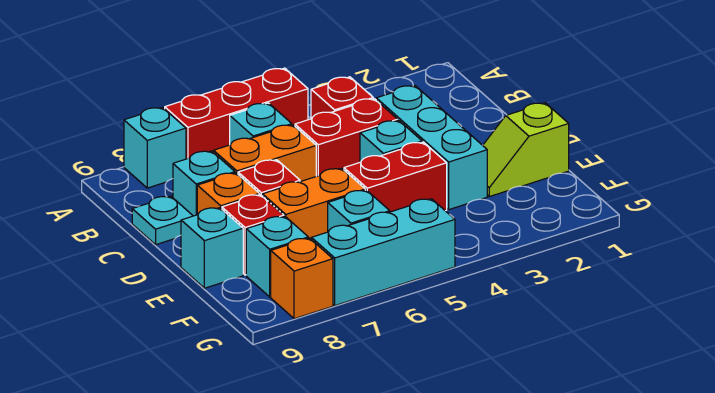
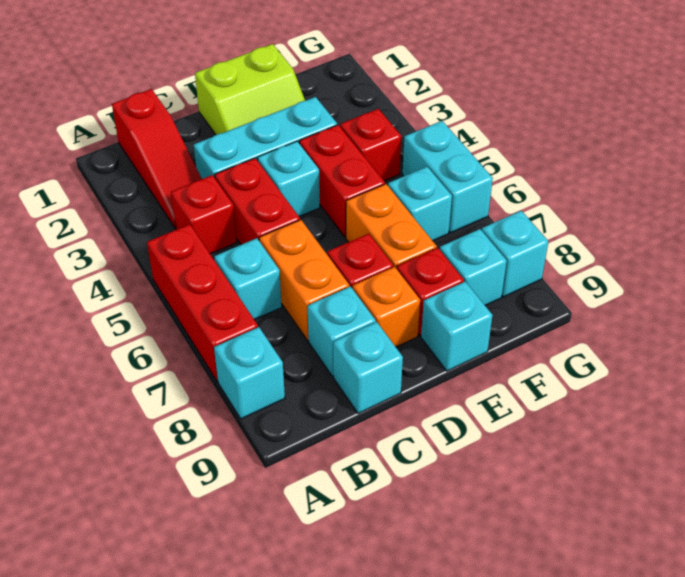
none -> red 1x3 slope [112,89,202,228]
cyan 1x1 plate [132,196,193,245] -> cyan 1x1 brick [333,322,403,414]
lime 1x2 slope [483,103,569,197] -> lime 2x2 slope [195,44,305,135]
none -> red 1x1 brick [340,109,401,181]
cyan 1x3 brick [311,199,455,306] -> cyan 1x2 brick [403,121,493,233]
orange 1x1 brick [271,238,333,319] -> cyan 1x1 brick [482,211,548,297]

